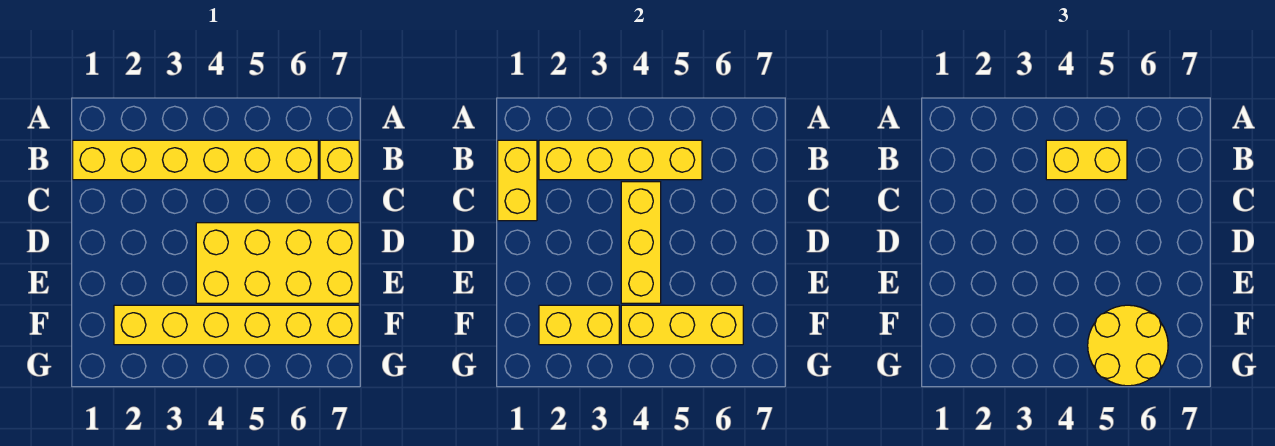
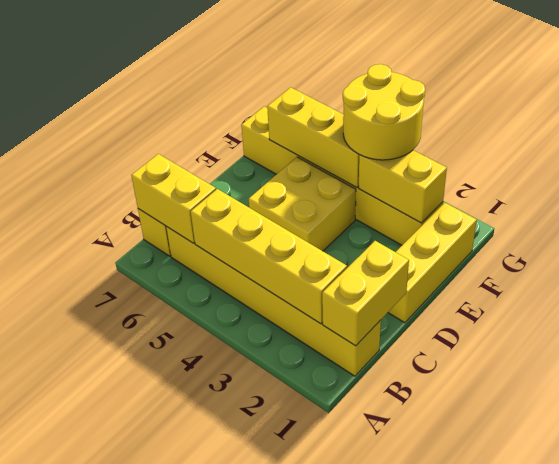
yellow 1x2 brick [1046,140,1127,180] -> yellow 1x2 brick moved to [131,154,216,243]
yellow 1x3 brick [621,182,661,303] -> yellow 1x3 brick moved to [388,203,477,323]
yellow 2x4 brick [196,223,359,303] -> yellow 2x2 brick [249,157,356,251]
yellow 2x2 round brick [1088,305,1168,386] -> yellow 2x2 round brick moved to [343,64,425,160]

